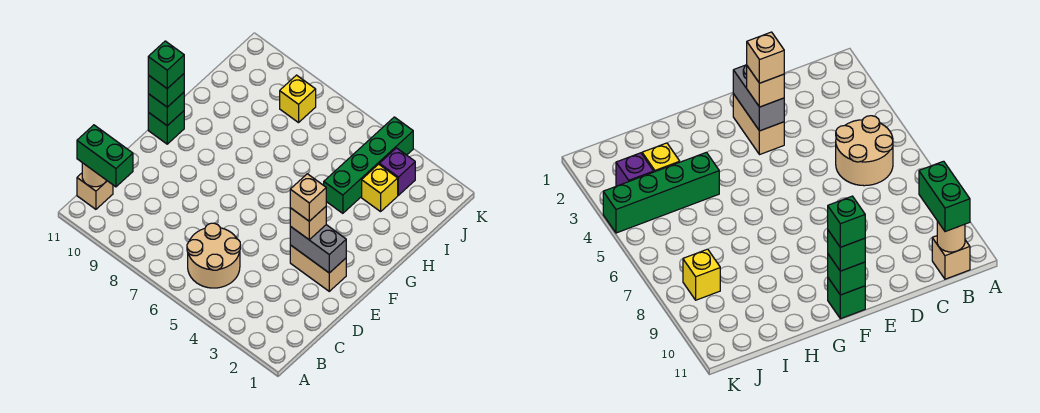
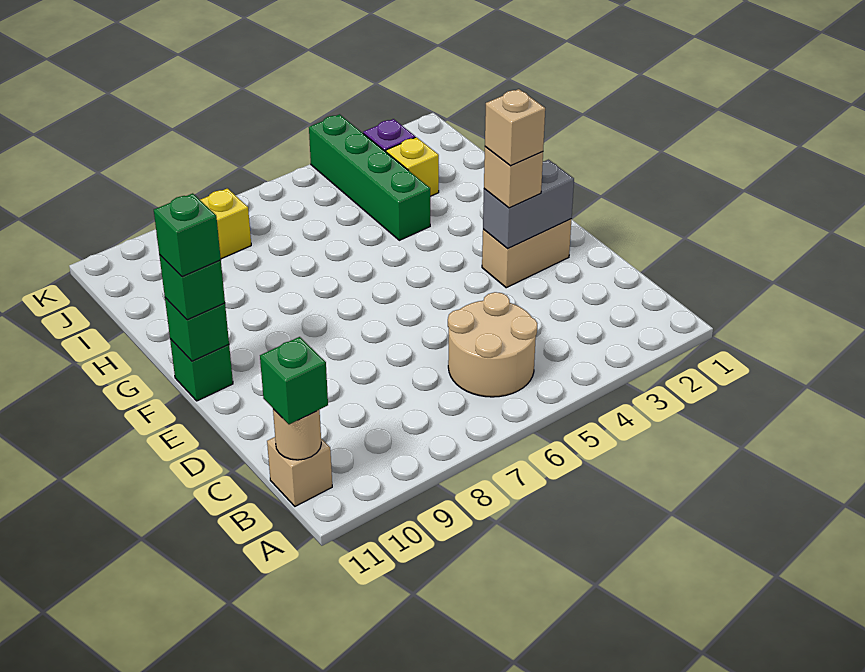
green 1x2 brick [77,125,133,187] -> green 1x1 brick [260,337,328,424]

